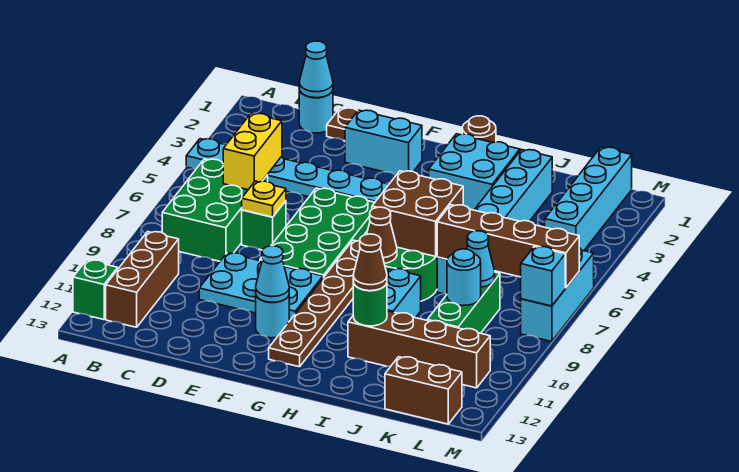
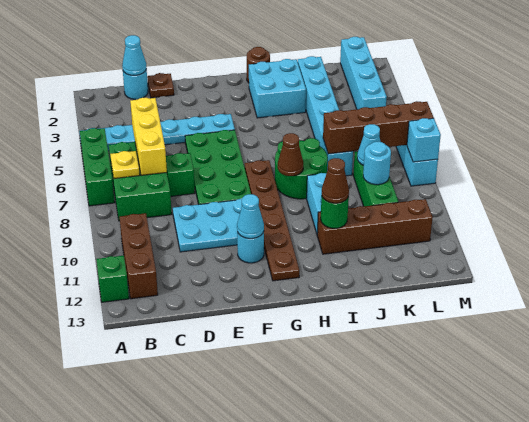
none -> green 1x3 brick [80,128,115,206]
yellow 1x2 brick [223,113,282,190] -> yellow 1x3 brick [130,98,167,175]
yellow 1x1 plate [242,181,286,217] -> yellow 1x1 plate moved to [110,151,140,178]
cyan 1x2 brick [345,110,422,175] -> none
brown 2x2 brick [372,171,463,257] -> none
brown 1x2 brick [385,357,462,424] -> none

